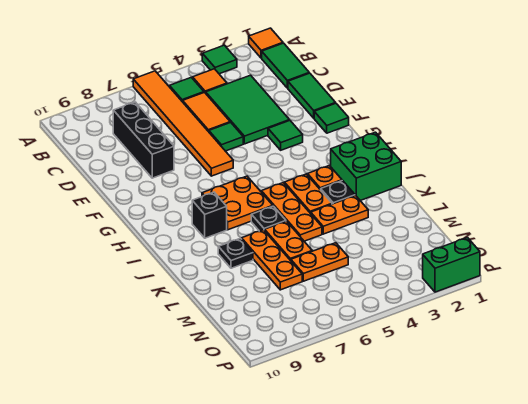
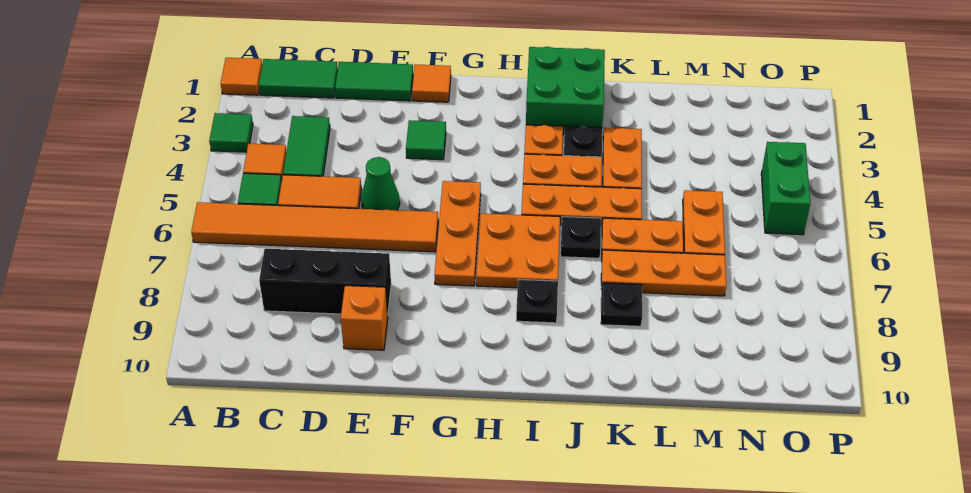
green 2x3 tile [206,75,289,144] -> green 1x2 tile [283,116,330,176]
green 1x1 tile [209,122,243,151] -> green 1x1 cone [361,157,400,210]
none -> orange 1x1 brick [341,286,388,350]
green 1x1 tile [314,103,349,133] -> orange 1x1 tile [412,64,451,102]
none -> orange 1x3 plate [435,181,481,286]
black 1x1 brick [192,192,227,238] -> black 1x1 plate [516,279,558,323]
green 1x2 brick [423,238,480,292] -> green 1x2 brick moved to [761,142,810,235]

